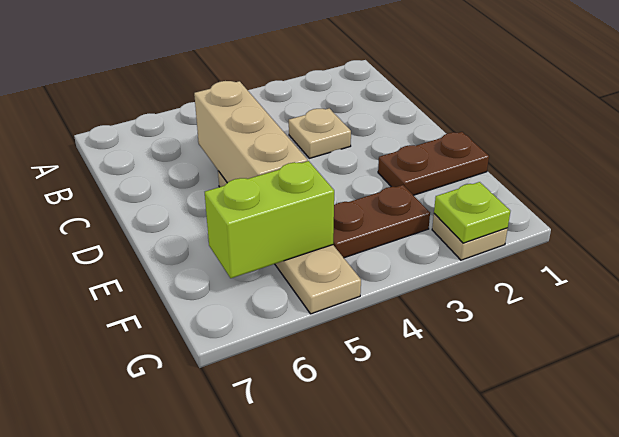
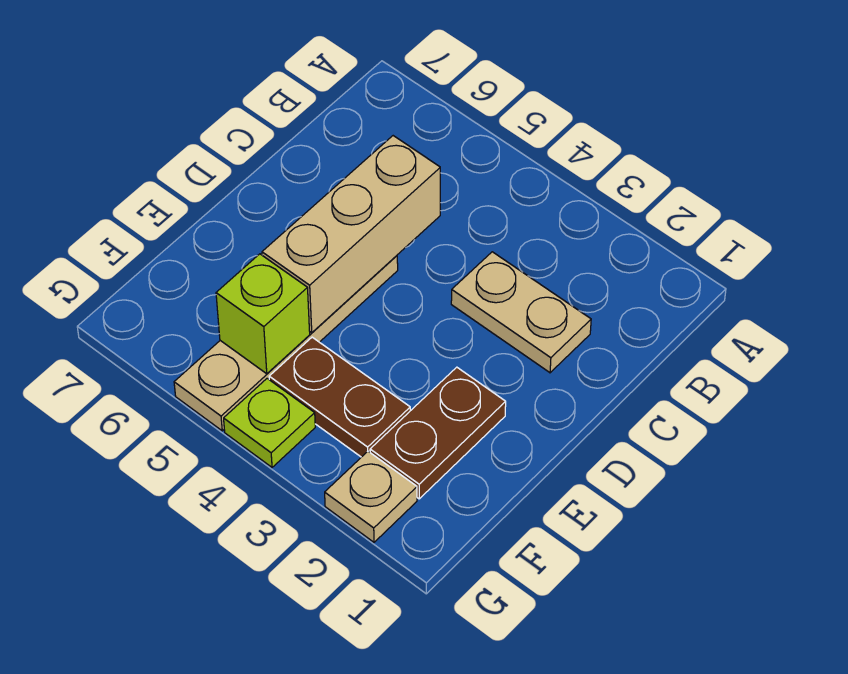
tan 1x1 plate [289,108,351,158] -> tan 1x2 plate [451,252,591,373]
brown 1x2 plate [378,132,489,195] -> brown 1x2 plate turned to [370,367,506,499]
lime 1x2 brick [205,161,334,278] -> lime 1x1 brick [216,254,310,374]
lime 1x1 plate [434,182,510,243] -> lime 1x1 plate moved to [224,378,315,467]

